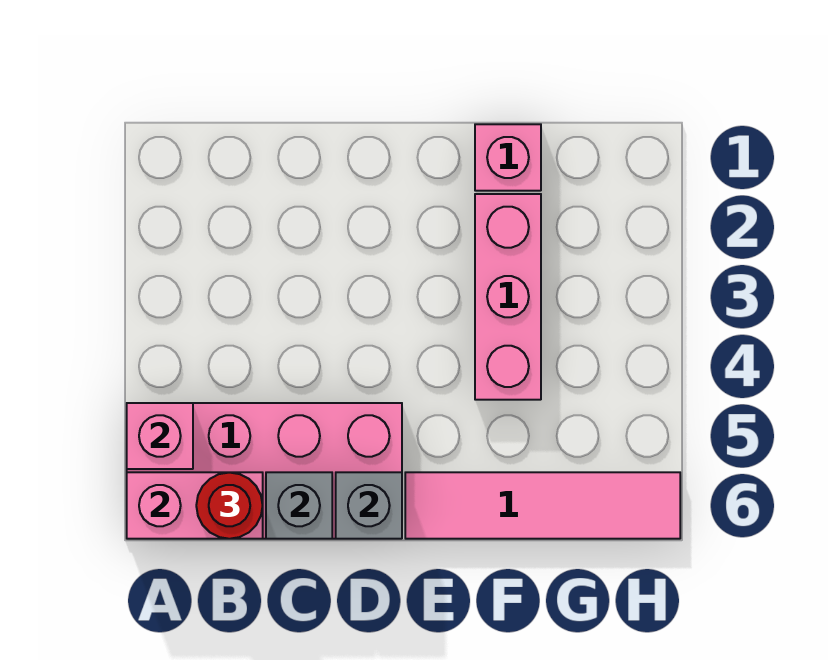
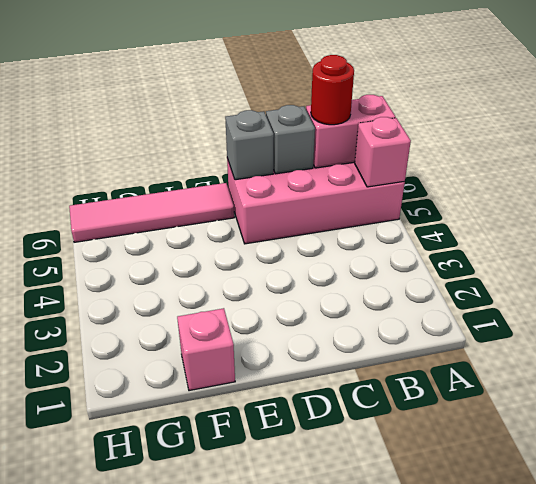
pink 1x3 brick [475,194,541,400] -> none

